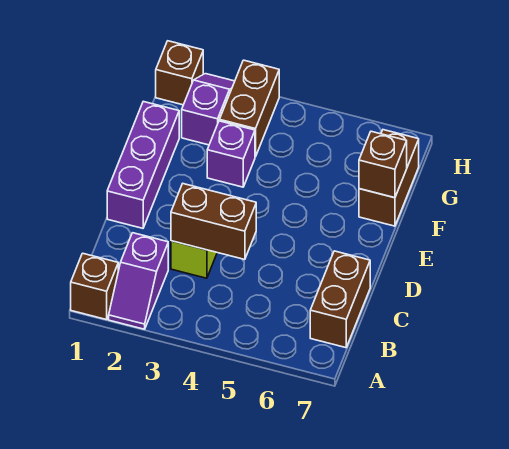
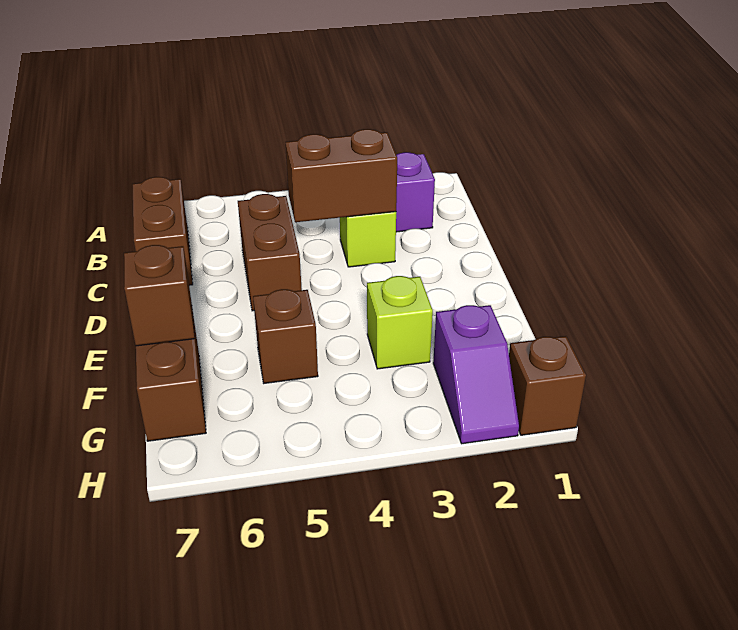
brown 1x1 brick [71,253,118,320] -> brown 1x1 brick moved to [253,289,318,383]
purple 1x3 brick [107,101,179,228] -> none
purple 1x1 brick [207,121,255,187] -> lime 1x1 brick [367,276,433,369]
brown 1x2 brick [219,60,279,157] -> brown 1x2 brick moved to [238,194,302,311]

